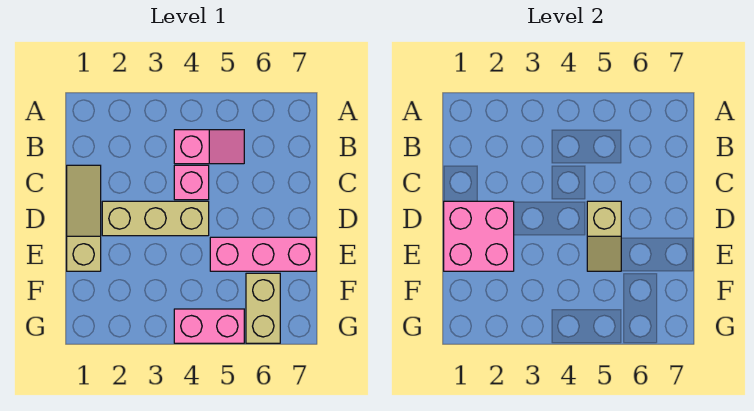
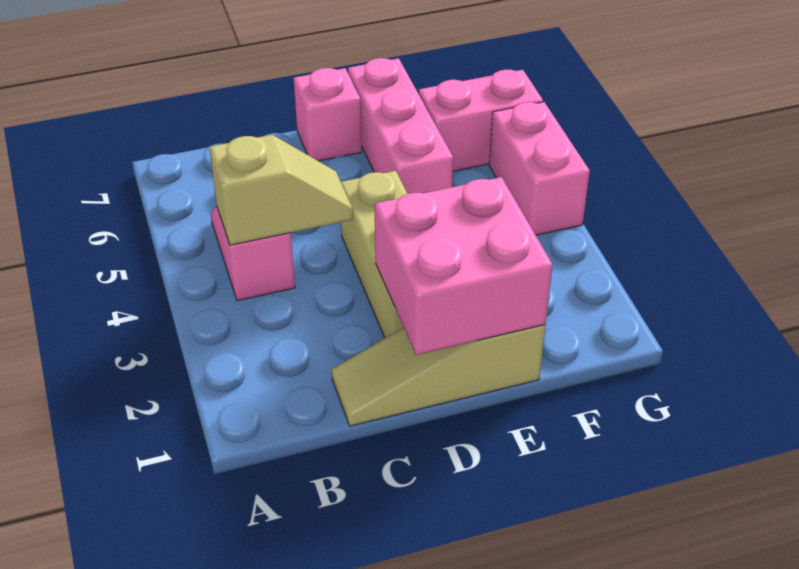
pink 1x1 brick [174,165,209,200] -> pink 1x1 brick moved to [294,68,362,161]
tan 1x2 slope [587,201,621,271] -> tan 1x2 slope moved to [209,135,353,245]
tan 1x2 brick [246,273,280,343] -> pink 1x2 brick [419,70,543,171]

